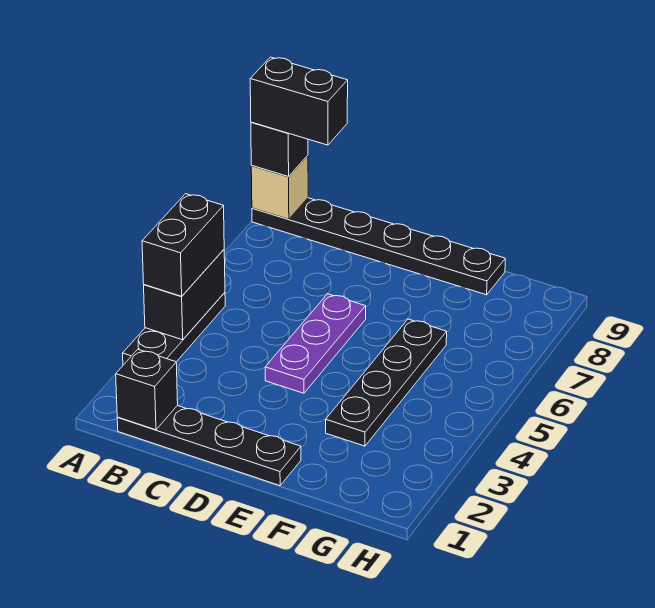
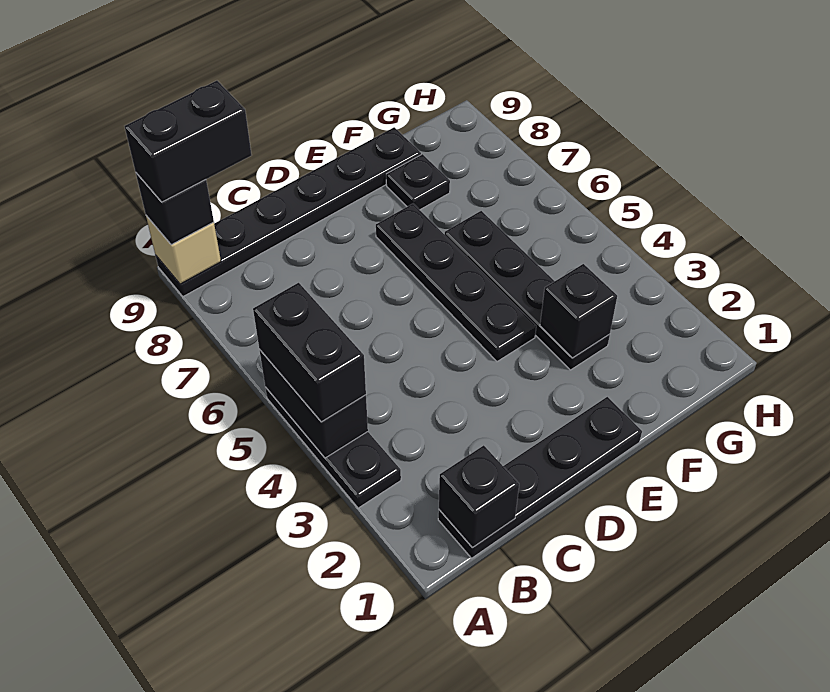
purple 1x3 plate [265,294,366,393] -> none
none -> black 1x4 plate [376,204,536,362]
none -> black 1x1 brick [540,264,617,358]
none -> black 1x1 plate [386,154,450,210]

